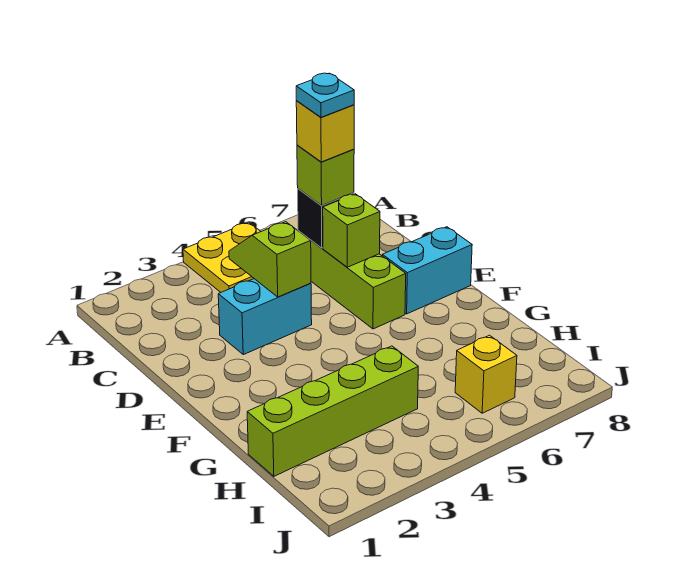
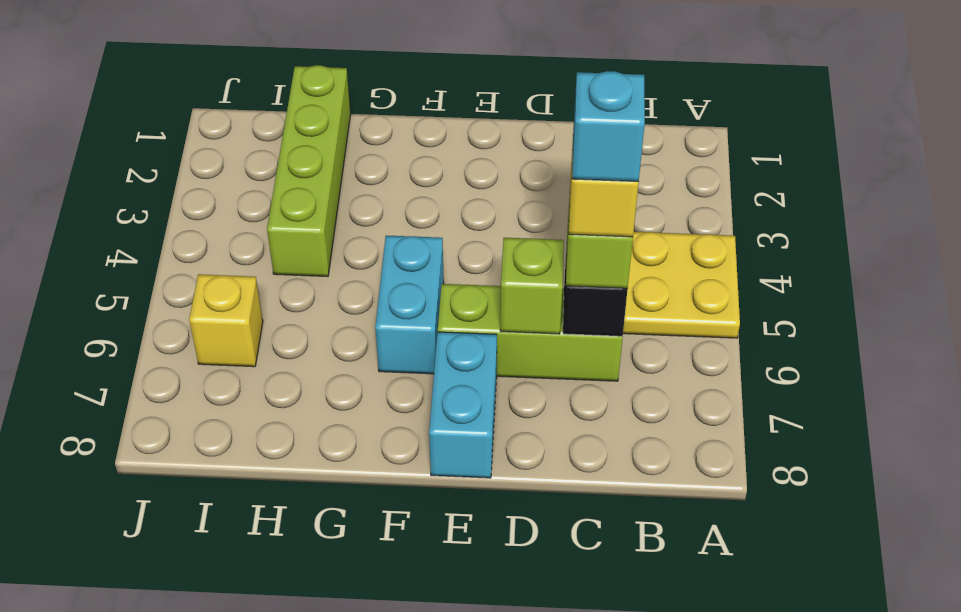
lime 1x2 slope [229,222,311,297] -> none
cyan 1x1 plate [296,73,354,117] -> cyan 1x1 brick [572,71,645,182]
cyan 1x2 brick [218,279,312,355] -> cyan 1x2 brick moved to [375,236,444,374]

